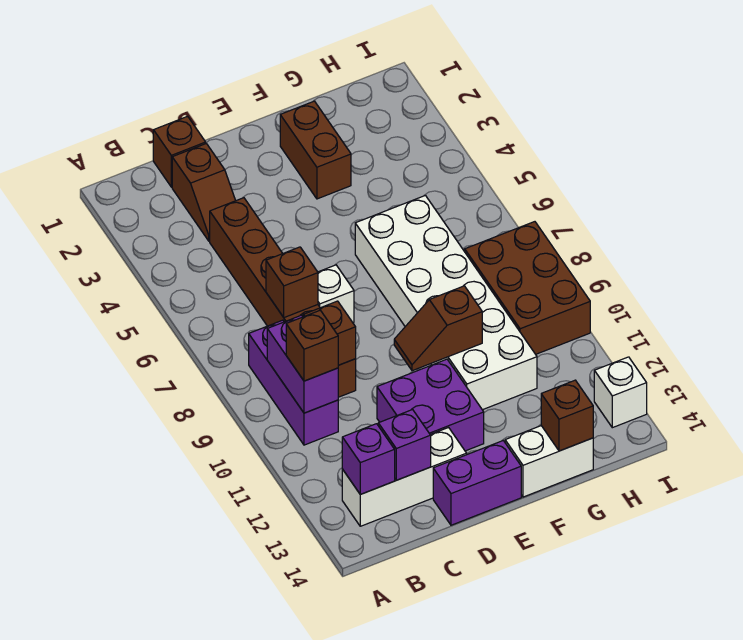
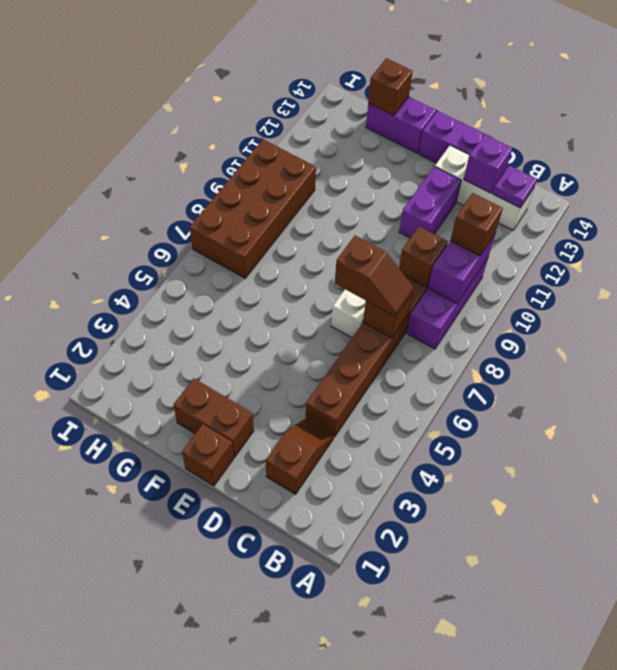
purple 1x1 brick [342,424,395,494] -> purple 1x1 plate [493,165,537,208]
brown 1x1 brick [153,116,206,187] -> brown 1x1 brick moved to [182,424,234,486]
purple 2x2 brick [377,359,484,451] -> purple 1x2 brick [399,167,461,238]
brown 1x2 slope [394,286,482,371] -> brown 1x2 slope moved to [335,236,414,317]
brown 1x2 brick [280,101,351,199] -> brown 1x2 brick turned to [173,378,254,457]
white 2x6 brick [355,195,537,410] -> none
white 1x2 brick [505,426,593,497] -> purple 1x2 brick [366,97,436,153]
brown 2x3 brick [465,222,590,354] -> brown 2x4 brick [190,139,316,278]
white 1x1 brick [594,357,647,428] -> none

